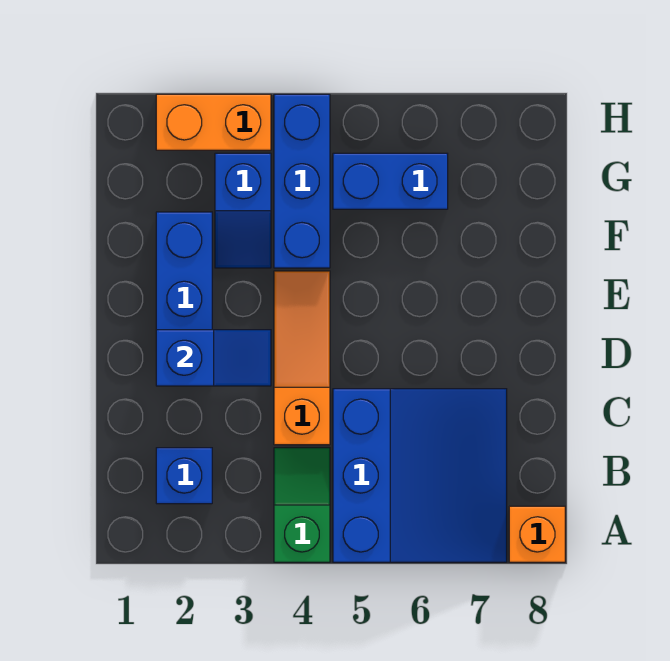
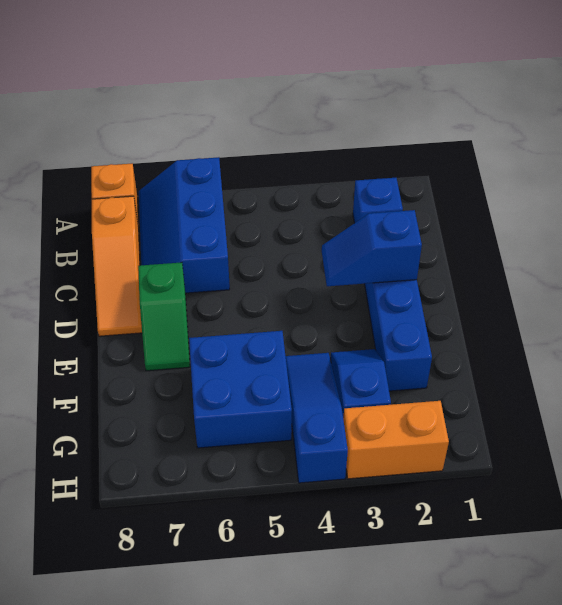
green 1x2 slope [274,448,330,562] -> green 1x2 slope moved to [138,262,190,371]
blue 3x3 slope [333,389,507,562] -> blue 2x3 slope [139,157,230,293]
orange 1x3 slope [274,271,330,445] -> orange 1x3 slope moved to [92,196,142,336]
blue 1x3 brick [274,94,330,268] -> blue 1x3 slope [286,353,348,483]
blue 1x2 brick [333,153,448,209] -> blue 2x2 brick [189,331,292,448]

